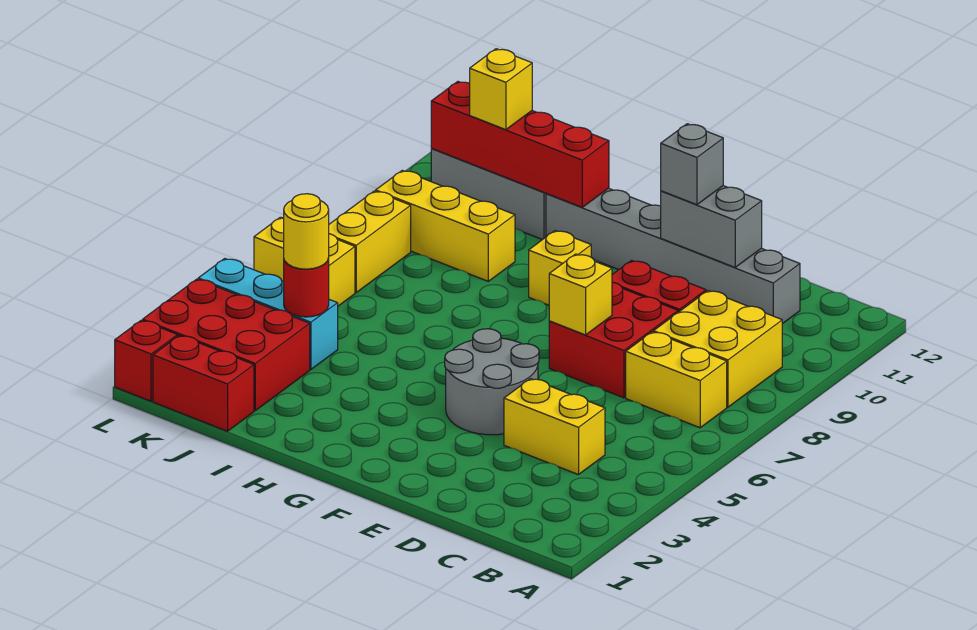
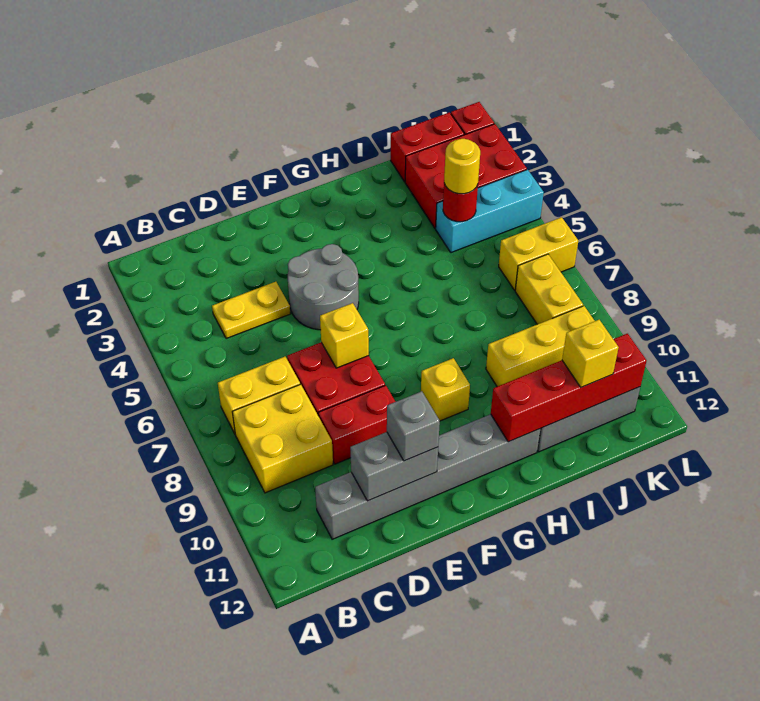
yellow 1x2 brick [504,379,605,475] -> yellow 1x2 plate [212,282,290,339]

